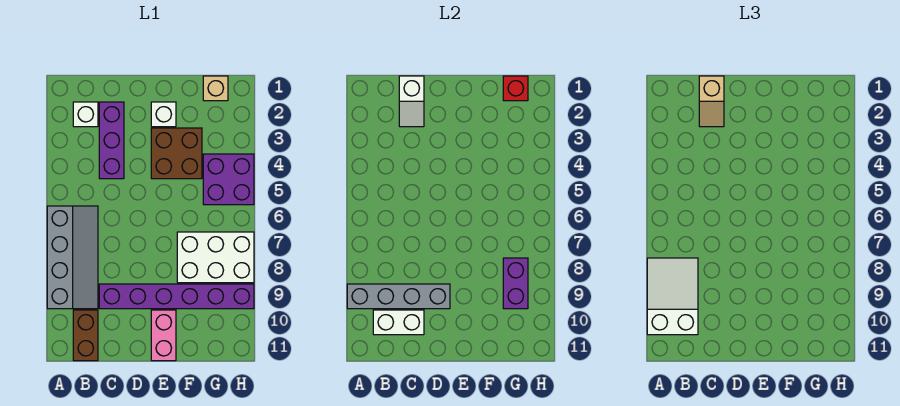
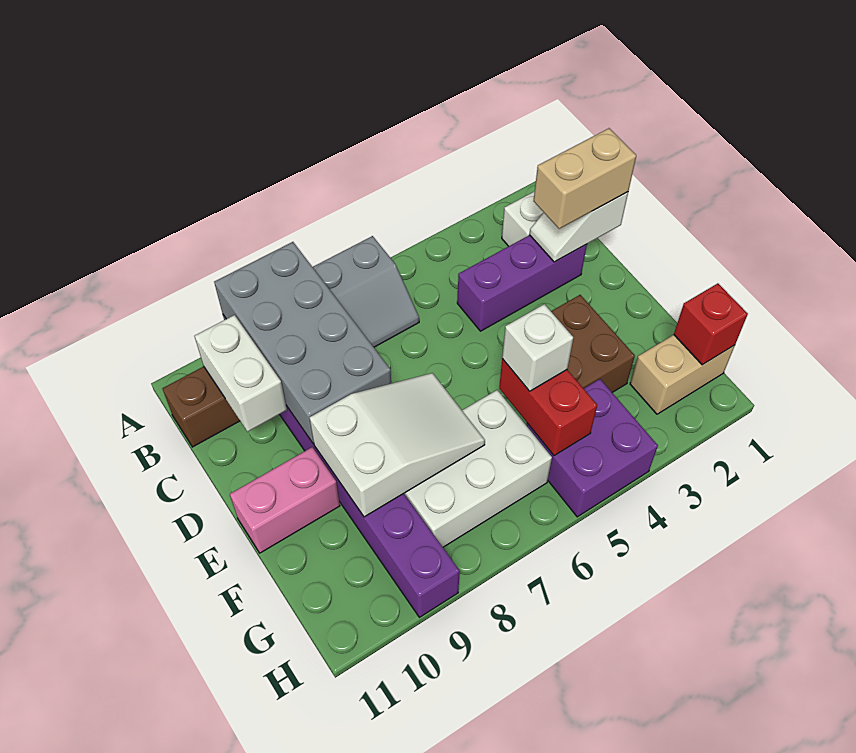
white 2x3 slope [647,258,698,335] -> white 2x3 slope moved to [309,373,485,517]
grey 1x4 brick [347,284,450,309] -> grey 2x4 brick [214,242,391,444]
tan 1x2 slope [699,76,724,127] -> tan 1x2 brick [534,128,636,229]
white 1x1 brick [151,102,176,127] -> white 1x1 brick moved to [502,304,573,391]
none -> red 1x2 brick [499,359,597,456]
white 2x3 brick [177,232,254,283] -> white 2x3 brick turned to [404,390,552,547]
tan 1x1 brick [203,76,228,101] -> tan 1x2 brick [630,335,735,414]
purple 1x2 brick [503,258,528,309] -> none

